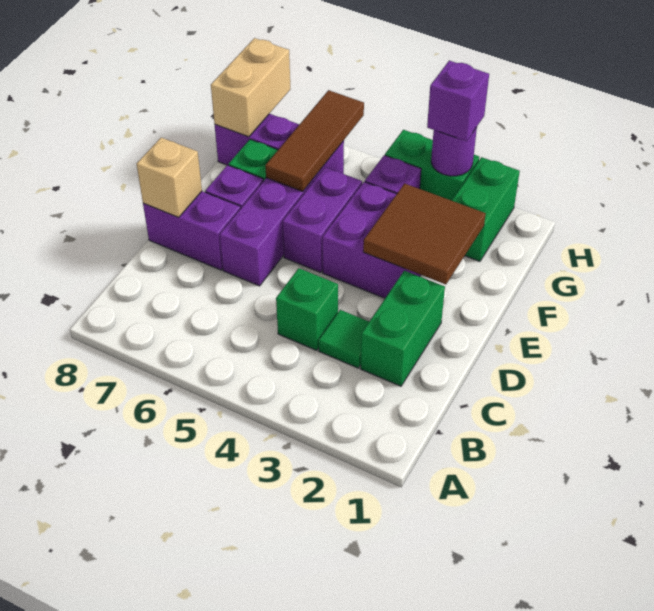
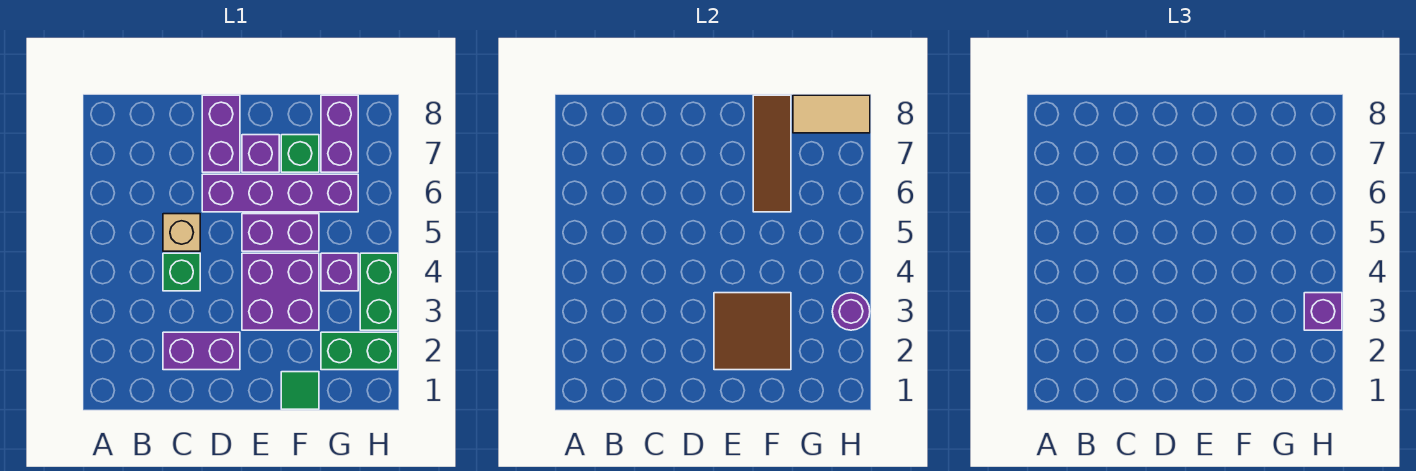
green 1x2 brick [361,271,445,386] -> purple 1x2 brick [163,332,240,370]
green 1x1 tile [319,310,369,368] -> green 1x1 tile moved to [281,372,319,409]
tan 1x1 brick [137,138,202,217] -> tan 1x1 brick moved to [163,214,200,251]
brown 1x3 tile [265,90,364,191] -> brown 1x3 tile turned to [753,95,791,212]
tan 1x2 brick [211,38,290,137] -> tan 1x2 tile [793,95,870,133]

